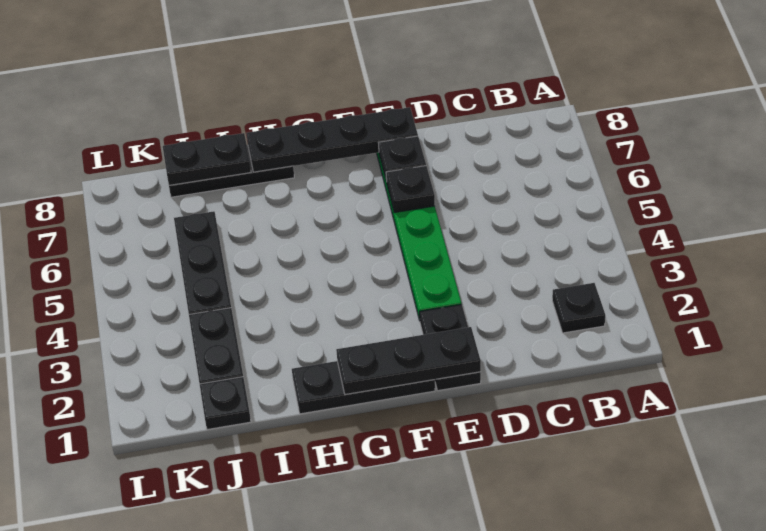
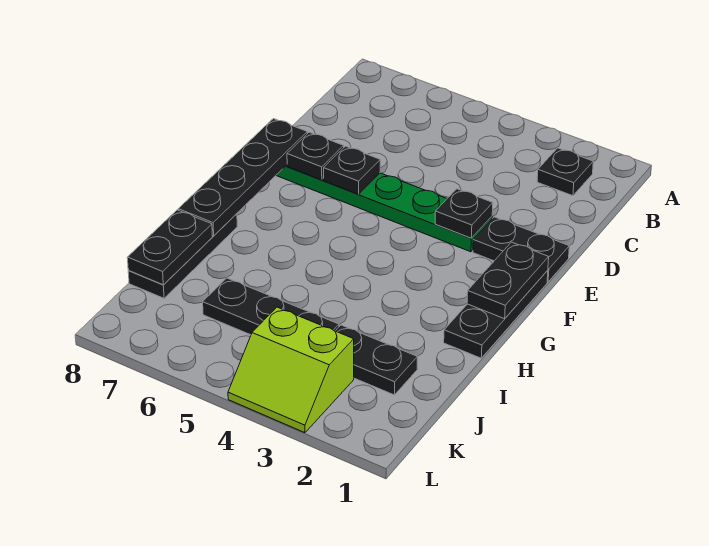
black 1x3 plate [336,327,481,394] -> black 1x2 plate [467,242,549,319]
black 1x1 plate [200,377,251,430] -> black 1x1 plate moved to [435,189,493,238]
none -> lime 2x2 slope [228,307,354,433]

